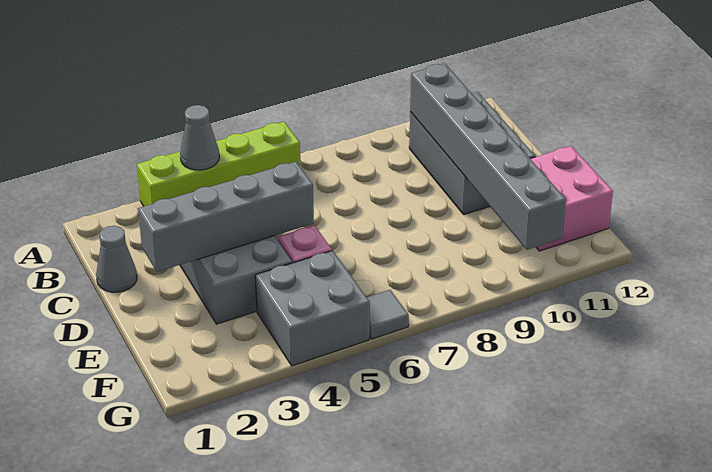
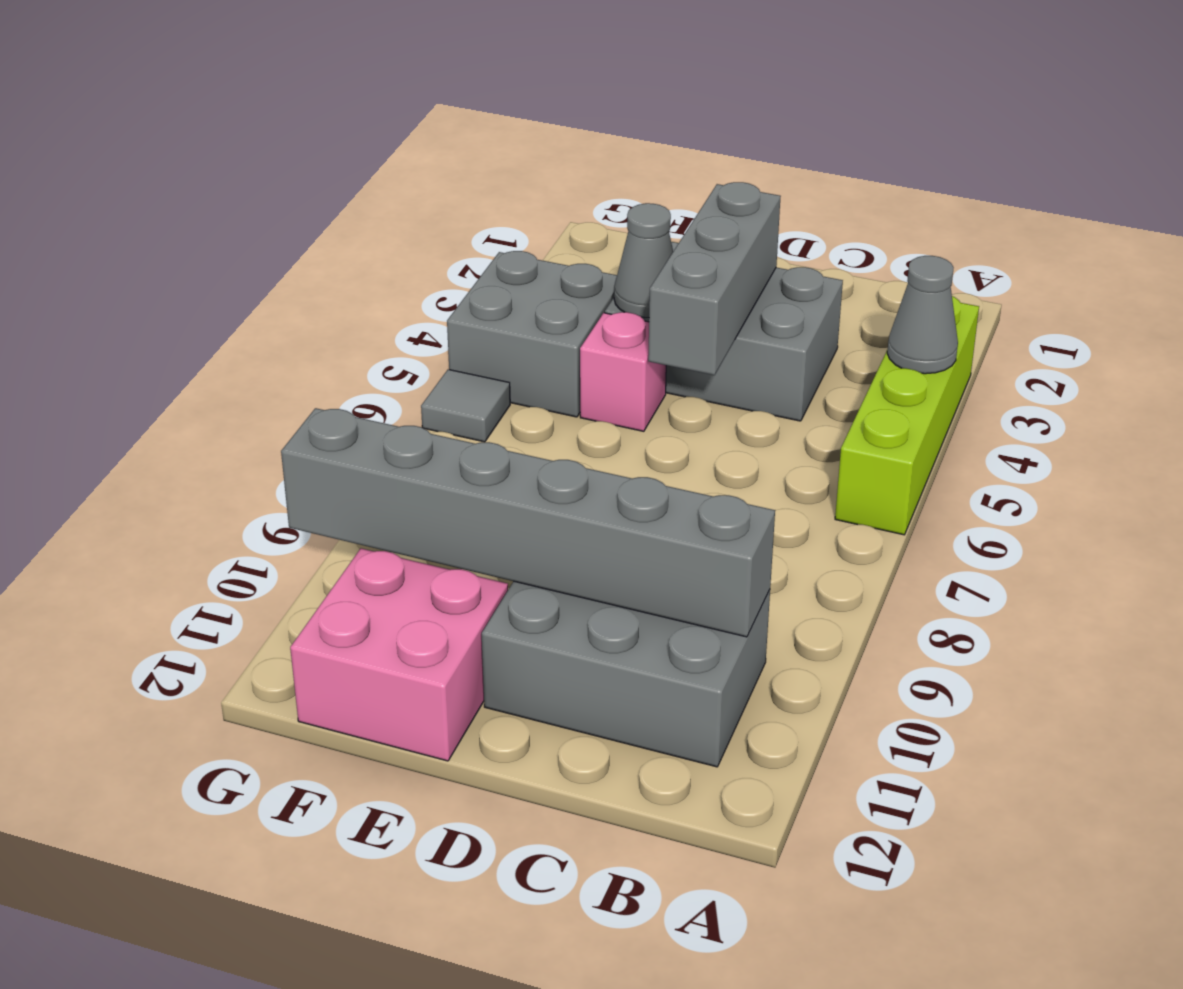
grey 1x1 cone [96,226,137,292] -> grey 1x1 cone moved to [614,203,673,318]
grey 1x4 brick [138,162,314,272] -> grey 1x3 brick [648,182,781,375]

